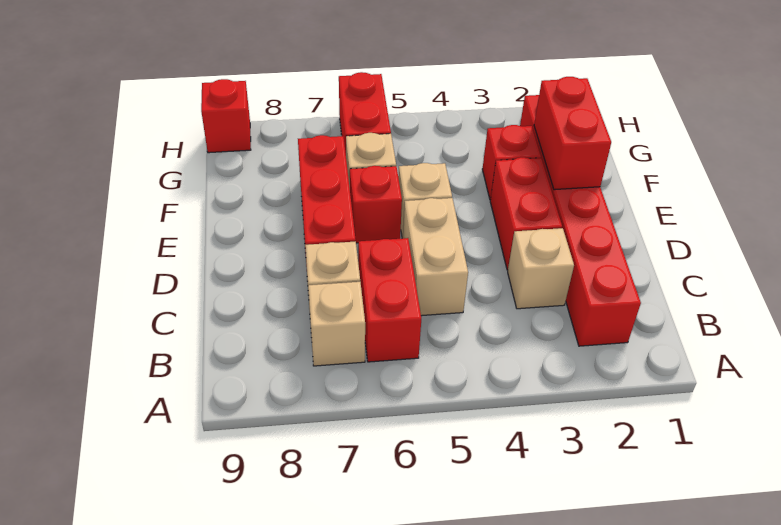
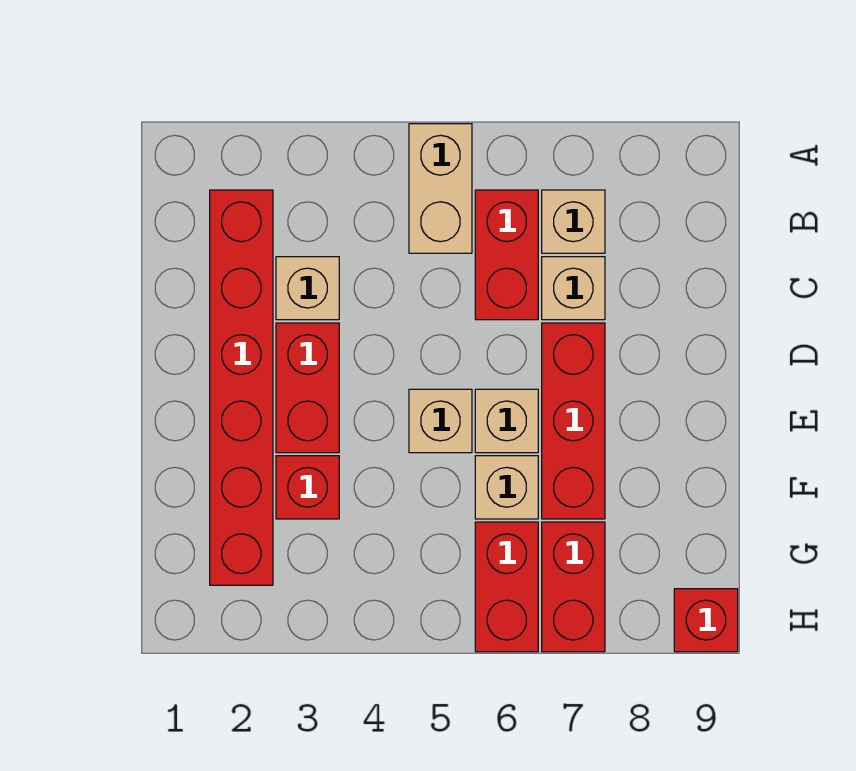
tan 1x2 brick [403,198,468,316] -> tan 1x2 brick moved to [409,124,472,253]
red 1x2 brick [534,77,611,190] -> red 1x2 brick moved to [542,522,605,652]
red 1x1 brick [350,166,402,243] -> tan 1x1 brick [475,389,538,453]

